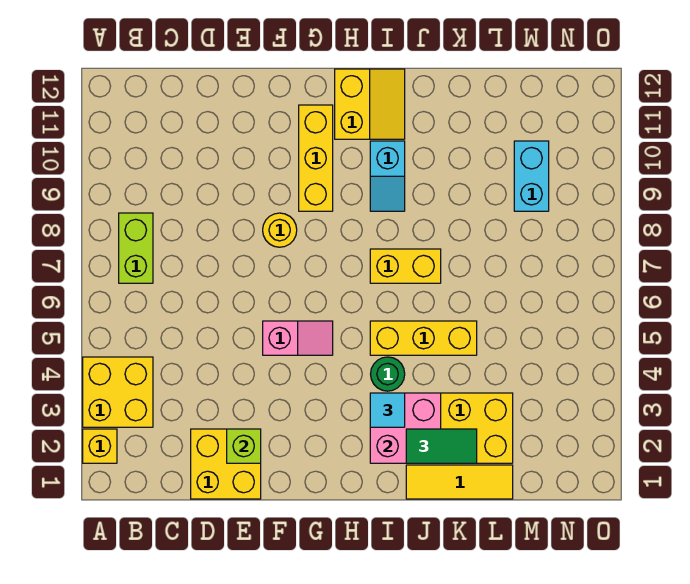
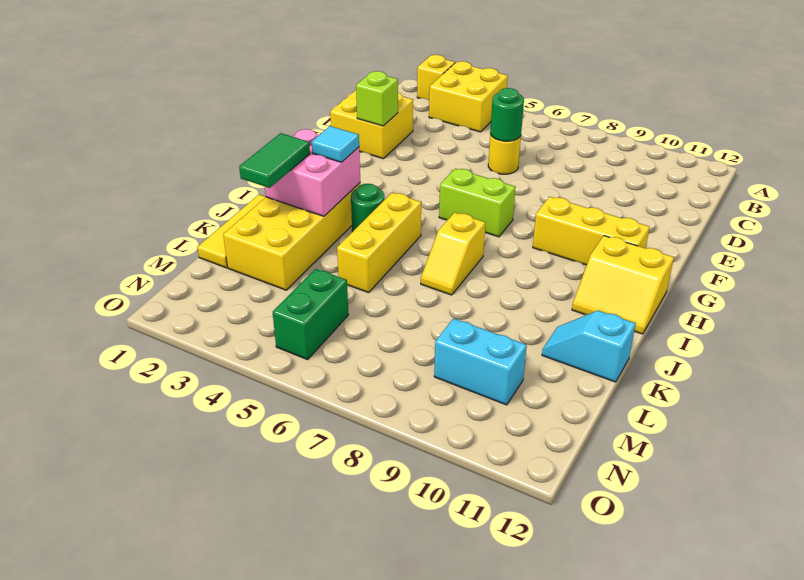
lime 1x2 brick [119,213,153,283] -> lime 1x2 brick moved to [439,169,516,237]
none -> green 1x1 round brick [490,88,524,141]
pink 1x2 slope [263,321,333,355] -> none
yellow 1x1 round brick [263,213,297,247] -> yellow 1x1 round brick moved to [488,134,521,174]
yellow 1x2 brick [370,249,441,283] -> yellow 1x2 slope [421,212,485,295]
cyan 1x2 slope [370,141,405,211] -> cyan 1x2 slope moved to [542,311,636,382]
none -> green 1x2 brick [273,269,348,360]

